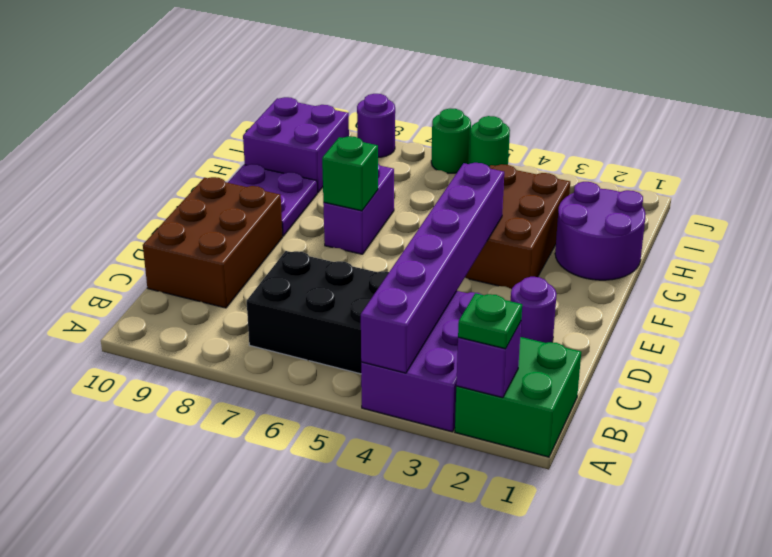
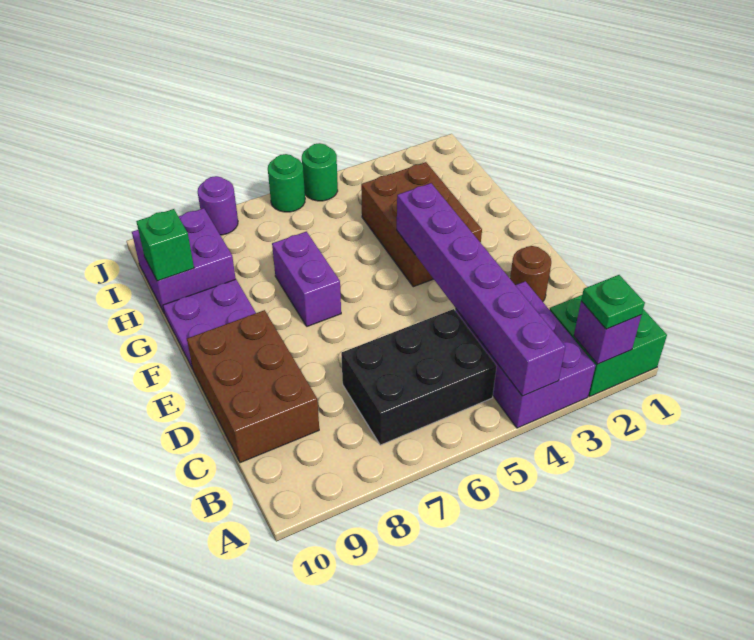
purple 1x1 round brick [511,277,557,343] -> brown 1x1 round brick [510,246,551,302]
green 1x1 brick [322,136,378,211] -> green 1x1 brick moved to [136,209,194,281]
purple 2x2 round brick [555,182,646,280] -> none

